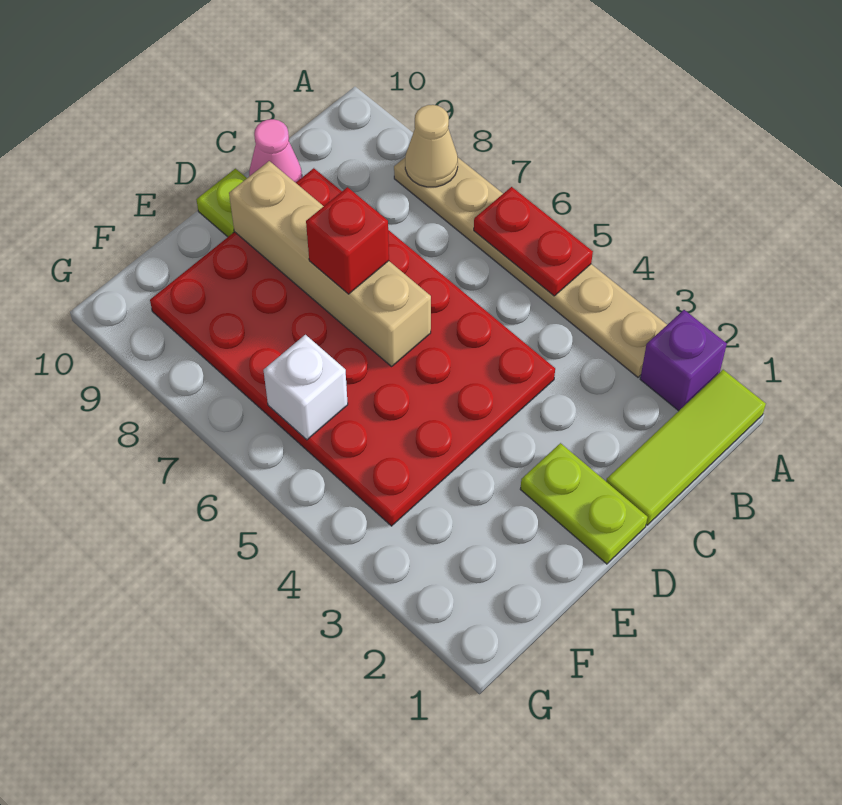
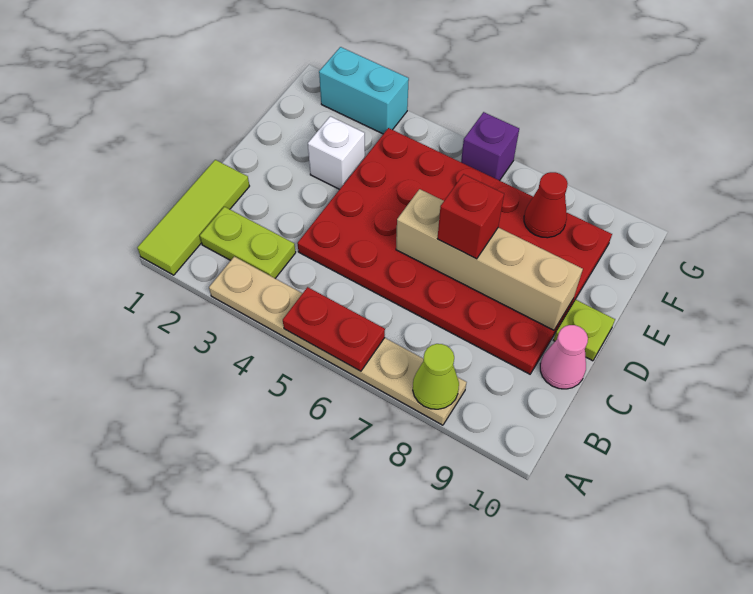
purple 1x1 brick [640,310,727,411] -> purple 1x1 brick moved to [461,112,519,181]
tan 1x1 cone [405,105,458,187] -> lime 1x1 cone [413,344,459,409]
lime 1x2 plate [520,443,648,564] -> lime 1x2 plate moved to [200,207,296,278]
white 1x1 brick [263,335,348,440] -> white 1x1 brick moved to [308,116,365,189]
none -> red 1x1 cone [524,172,568,238]
none -> cyan 1x2 brick [319,47,409,134]

